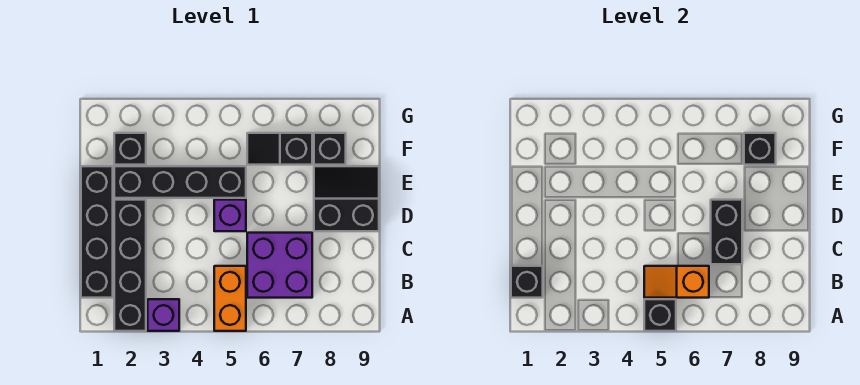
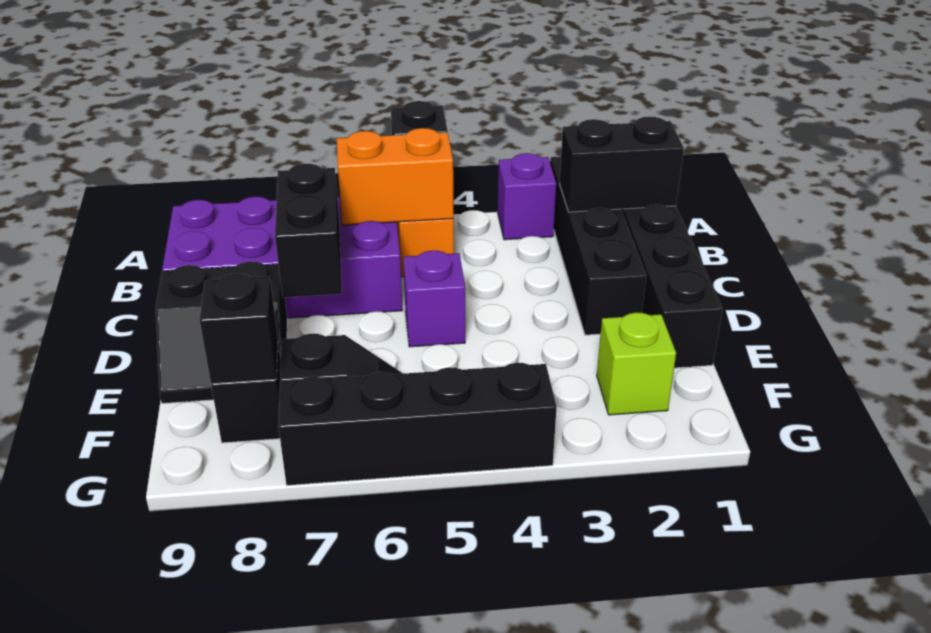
black 1x1 brick [511,266,543,298] -> black 1x2 brick [559,117,684,212]
orange 1x2 slope [644,266,709,298] -> orange 1x2 brick [337,128,454,225]
purple 2x2 brick [247,233,312,298] -> purple 2x4 brick [162,197,403,318]
black 1x4 brick [114,166,246,198] -> black 1x4 brick moved to [278,363,557,486]
black 1x1 brick [114,133,146,165] -> lime 1x1 brick [597,312,676,415]

